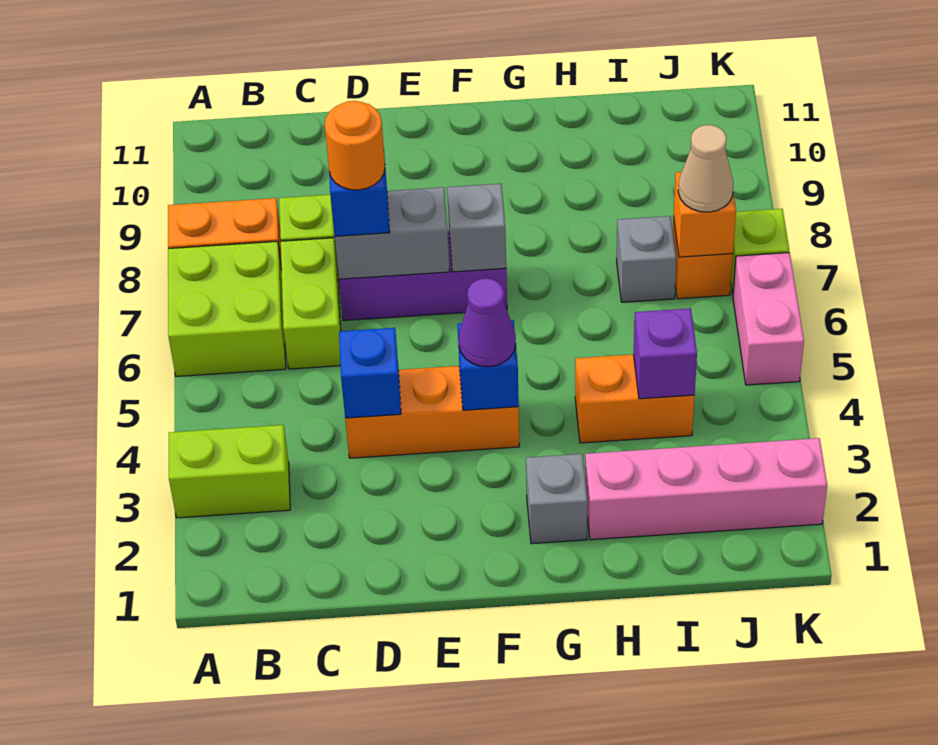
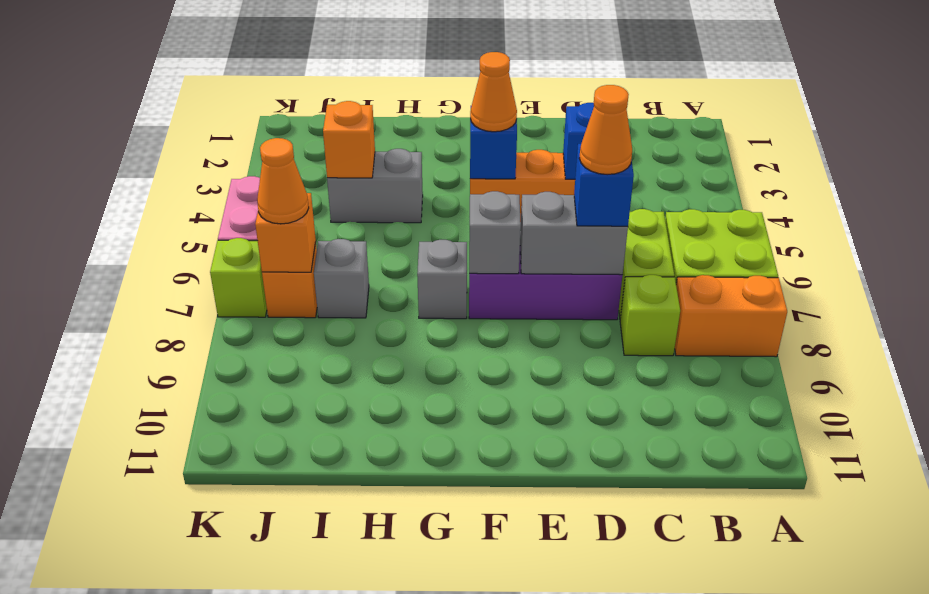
lime 1x2 brick [169,425,290,518] -> none
orange 1x1 round brick [325,101,385,190] -> orange 1x1 cone [579,85,632,175]
purple 1x1 cone [459,278,516,367] -> orange 1x1 cone [470,52,517,132]
grey 1x1 brick [526,454,587,544] -> grey 1x1 brick moved to [417,240,467,319]
pink 1x4 brick [585,438,827,540] -> none
orange 1x2 brick [575,354,695,443] -> grey 1x2 brick [327,149,423,223]
purple 1x1 brick [634,308,697,399] -> orange 1x1 brick [323,101,375,178]
tan 1x1 cone [678,125,733,212] -> orange 1x1 cone [257,138,309,224]

